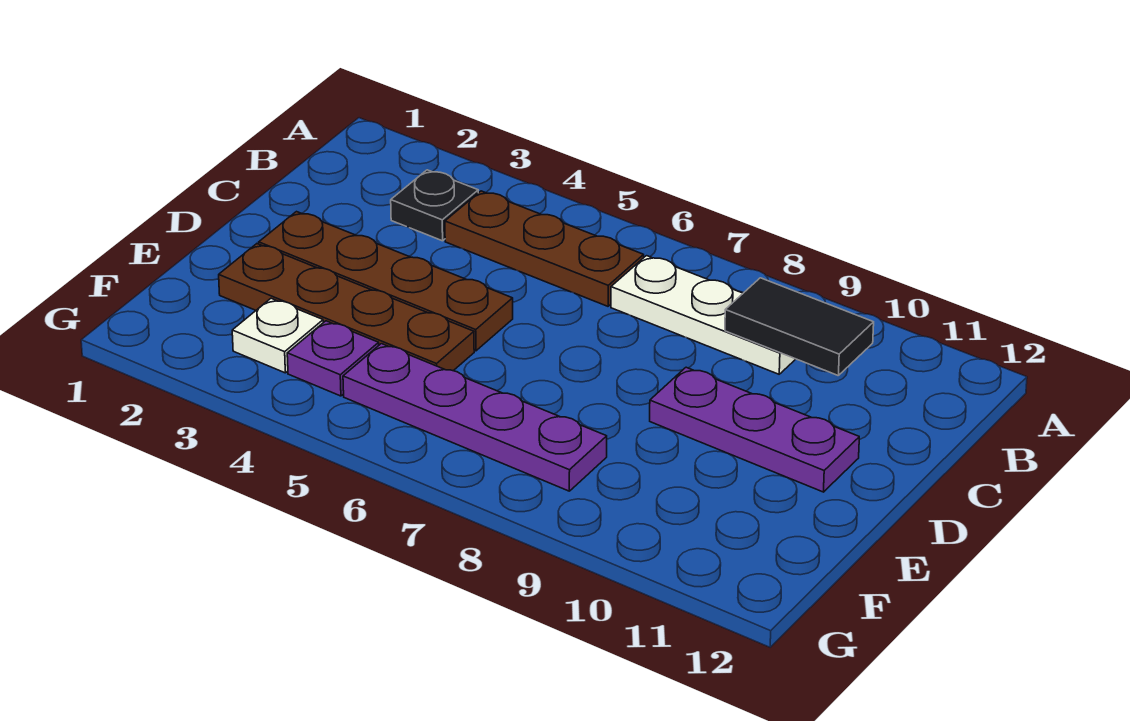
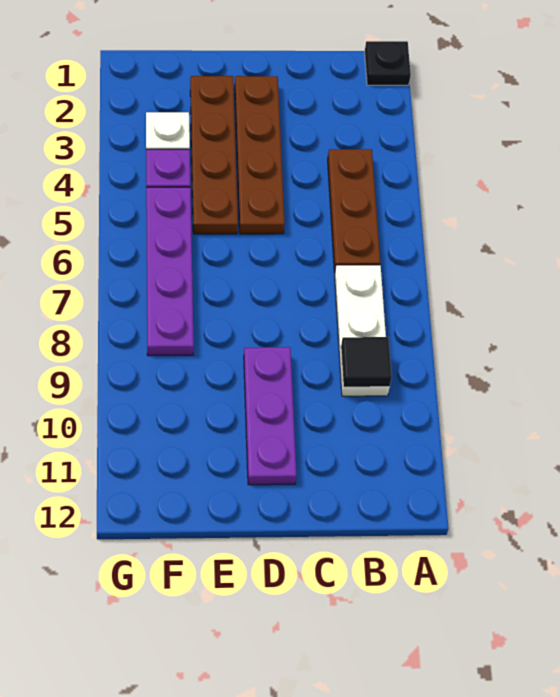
black 1x1 plate [391,170,478,241] -> black 1x1 plate moved to [365,41,411,85]
black 1x2 tile [725,278,874,375] -> black 1x1 tile [341,337,392,387]

